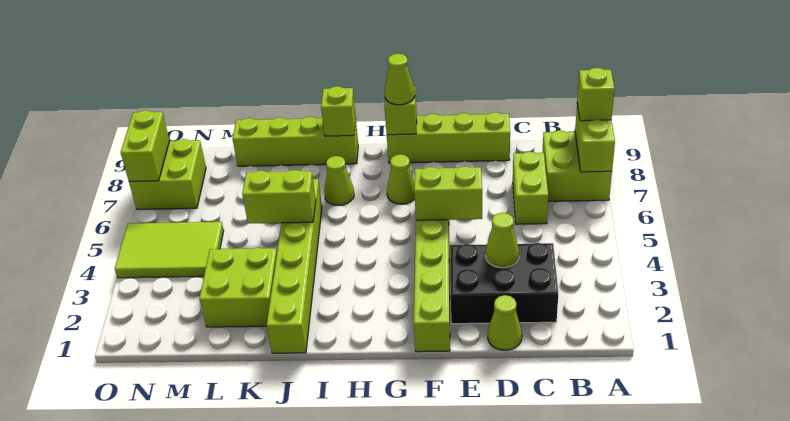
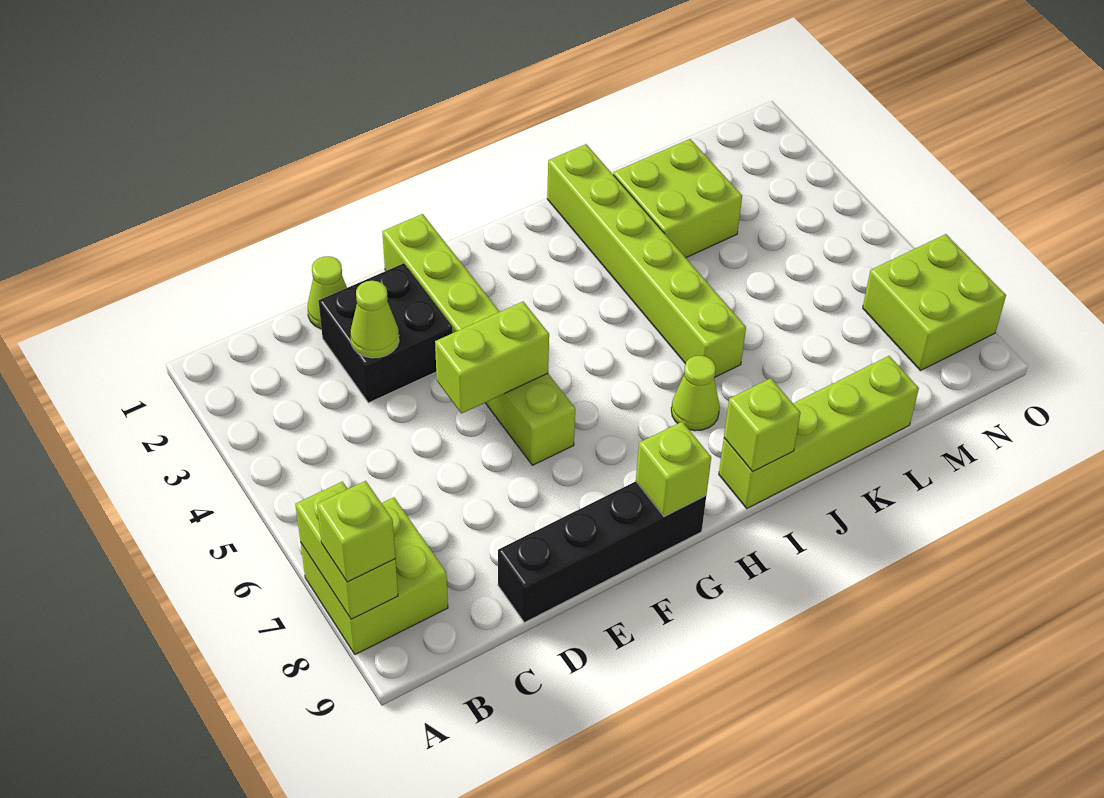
black 2x3 brick [450,243,558,324] -> black 2x2 brick [319,263,452,403]
lime 1x2 brick [513,152,548,224] -> none
lime 1x4 brick [387,112,510,163] -> black 1x4 brick [498,481,706,623]
lime 1x1 cone [387,154,415,204] -> none
lime 1x1 cone [385,54,415,105] -> none
lime 1x2 brick [242,170,316,223] -> none
lime 2x3 tile [115,222,224,278] -> none
lime 1x2 brick [121,110,169,181] -> none

